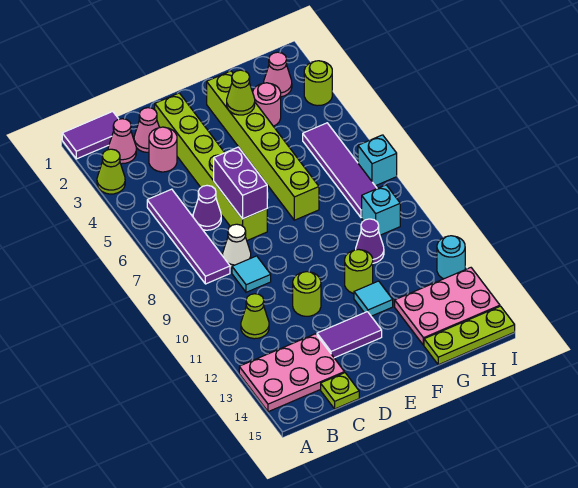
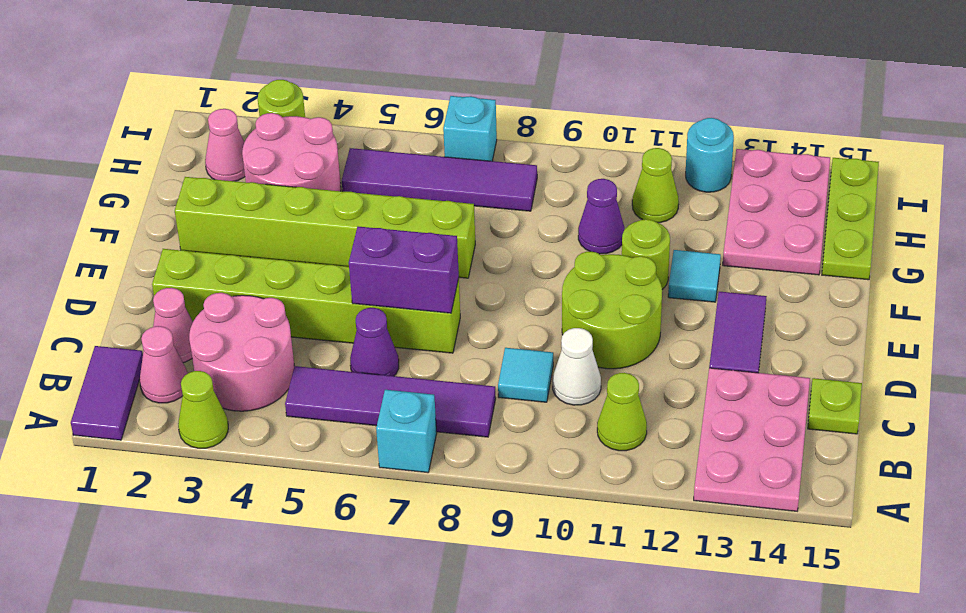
pink 1x1 round brick [149,127,177,172] -> pink 2x2 round brick [189,293,294,411]
white 1x1 cone [223,224,251,268] -> white 1x1 cone moved to [553,328,601,405]
lime 1x1 round brick [293,272,321,316] -> lime 2x2 round brick [562,252,662,369]
lime 1x1 cone [227,70,255,115] -> lime 1x1 cone moved to [632,148,679,223]
pink 1x1 round brick [253,83,281,126] -> pink 2x2 round brick [242,113,341,191]
cyan 1x1 brick [362,185,400,235] -> cyan 1x1 brick moved to [376,390,437,473]

